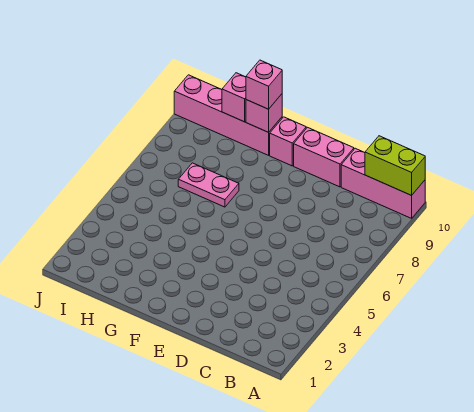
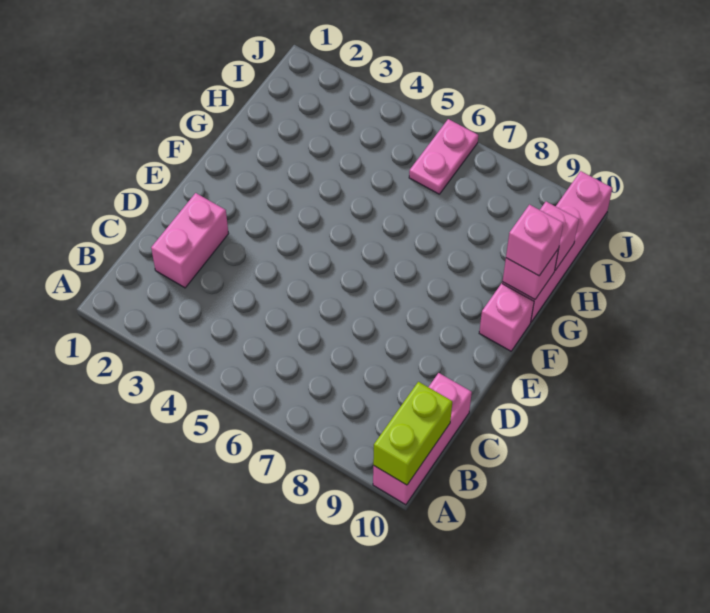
pink 1x2 brick [294,127,354,187] -> pink 1x2 brick moved to [151,193,228,288]
pink 1x2 plate [178,163,239,207] -> pink 1x2 plate moved to [409,119,478,194]

